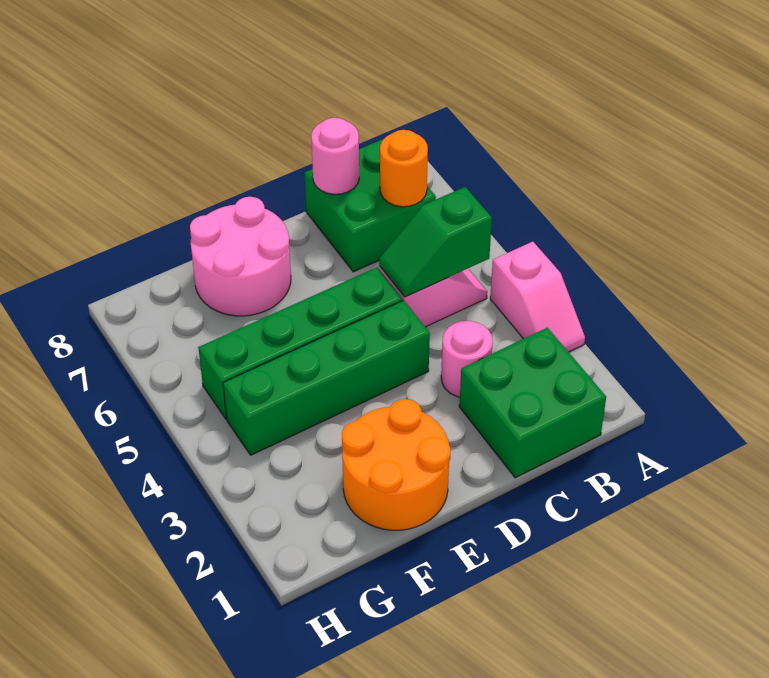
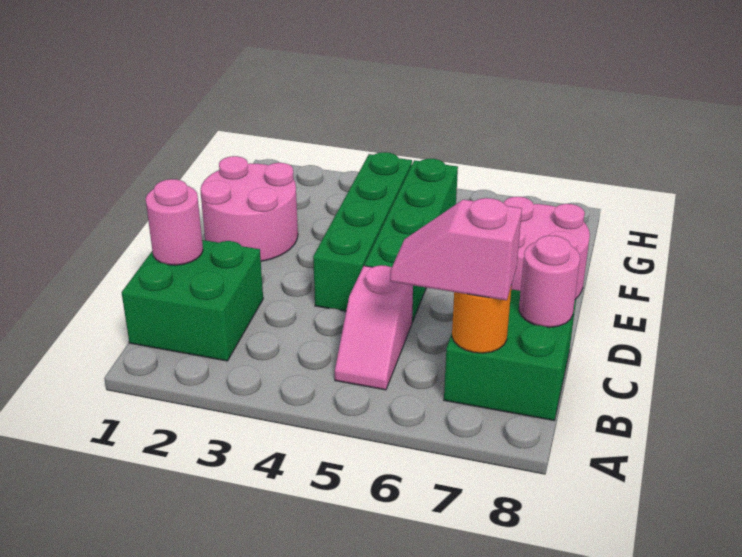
pink 1x2 slope [490,242,585,352] -> pink 1x2 slope moved to [390,198,522,300]
green 1x2 slope [379,187,492,297] -> none
pink 1x1 round brick [441,321,493,397] -> pink 1x1 round brick moved to [146,179,203,265]
orange 2x2 round brick [342,399,450,530] -> pink 2x2 round brick [201,156,298,261]

